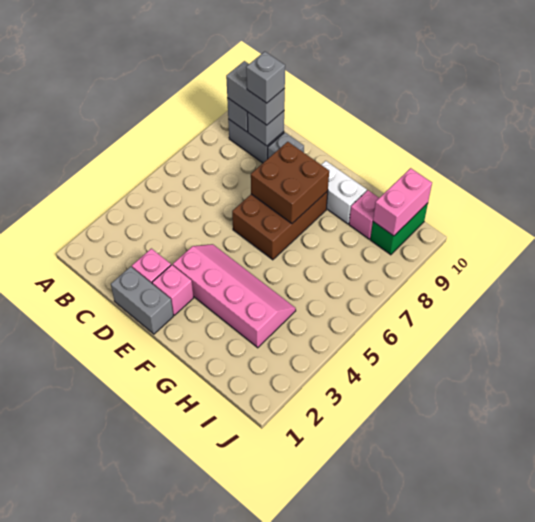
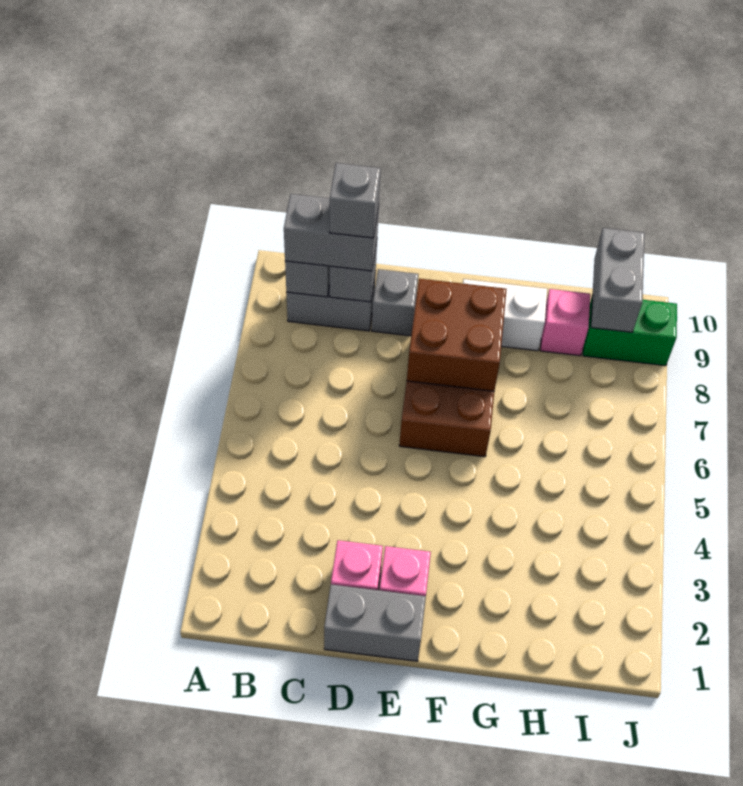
pink 2x4 slope [173,244,296,348] -> none
green 1x2 brick [370,203,428,255] -> green 1x2 brick turned to [583,294,677,366]
pink 1x2 brick [373,168,432,236] -> grey 1x2 brick [591,228,645,332]

